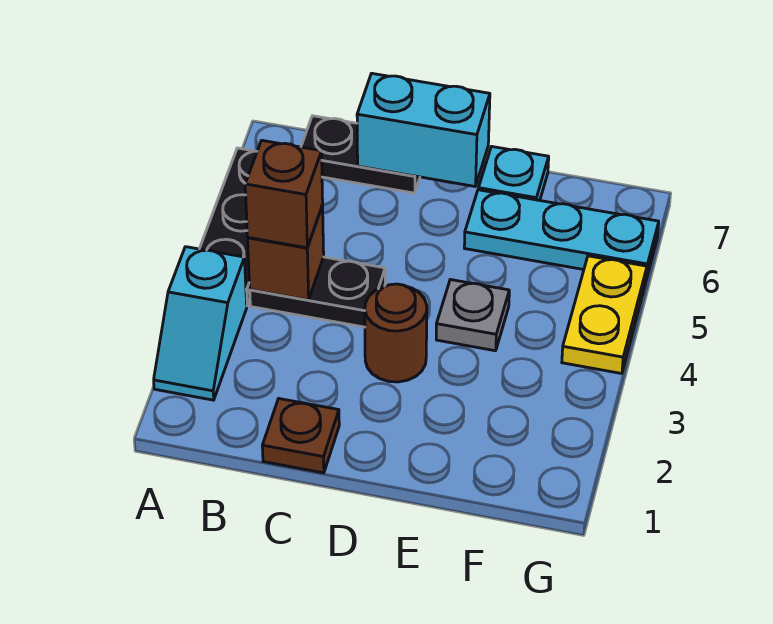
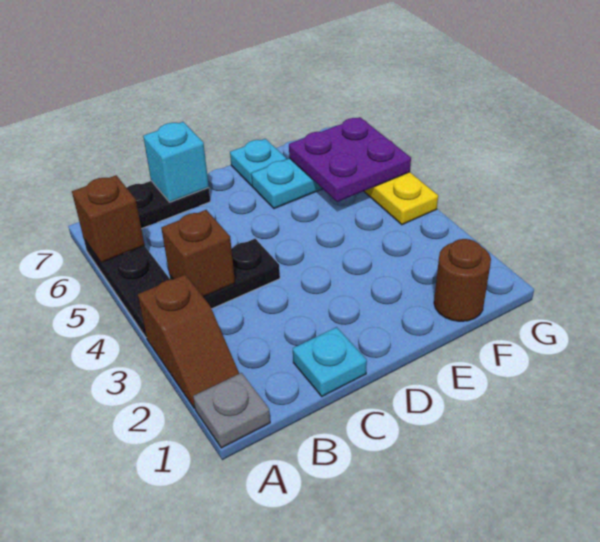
cyan 1x2 slope [154,247,247,400] -> brown 1x2 slope [138,275,239,408]
brown 1x1 brick [245,140,323,248] -> brown 1x1 brick moved to [72,175,145,263]
brown 1x1 plate [262,399,339,473] -> cyan 1x1 plate [293,327,367,396]
cyan 1x2 brick [357,73,490,186] -> cyan 1x1 brick [143,122,209,202]
brown 1x1 round brick [365,284,427,382] -> brown 1x1 round brick moved to [434,239,491,321]
grey 1x1 plate [436,280,509,351] -> grey 1x1 plate moved to [193,373,270,448]
none -> purple 2x2 plate [289,117,411,202]

